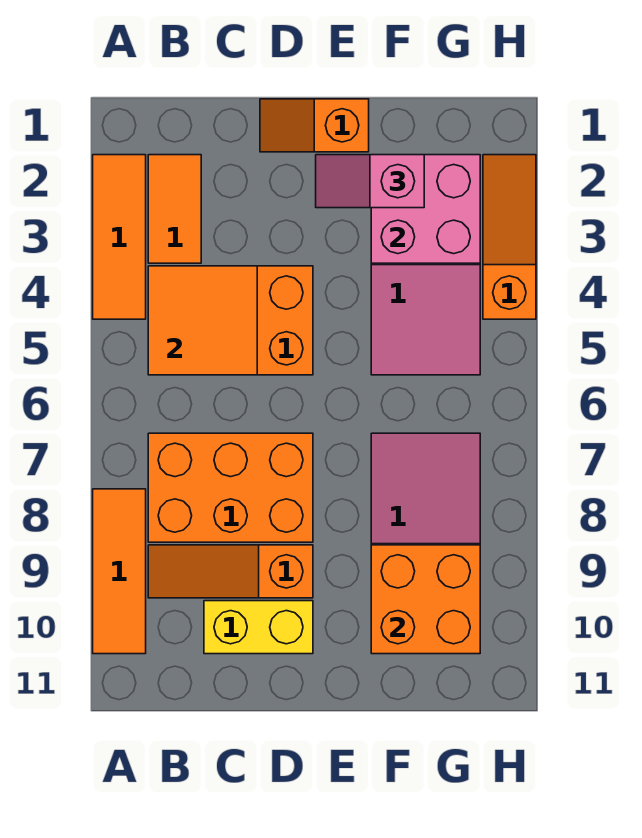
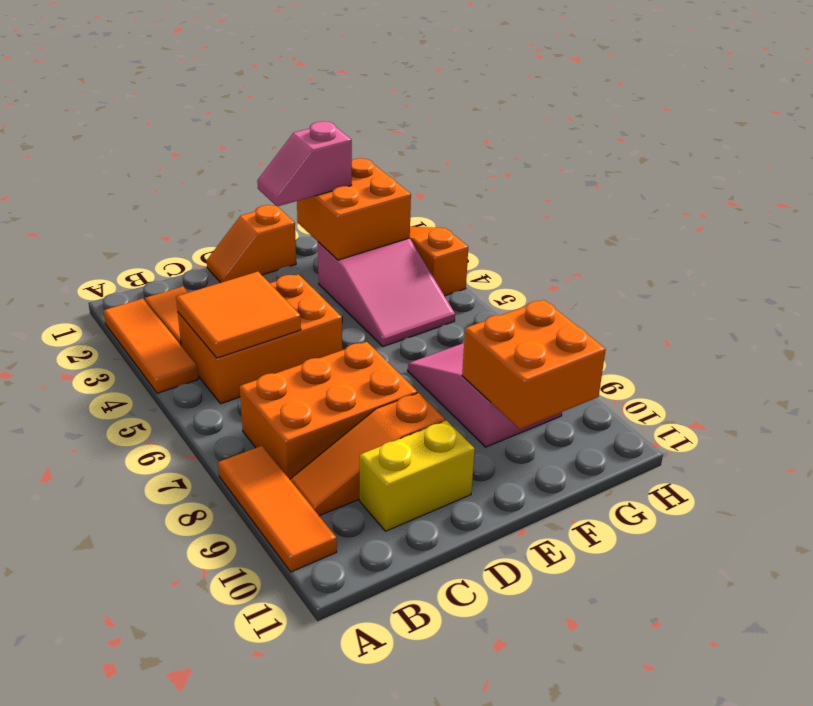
pink 2x2 brick [371,155,480,263] -> orange 2x2 brick [297,158,411,260]

